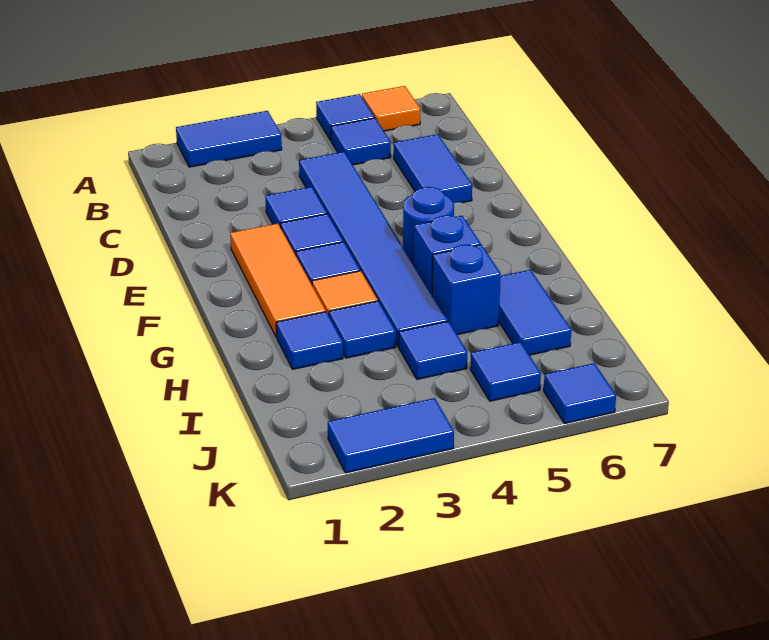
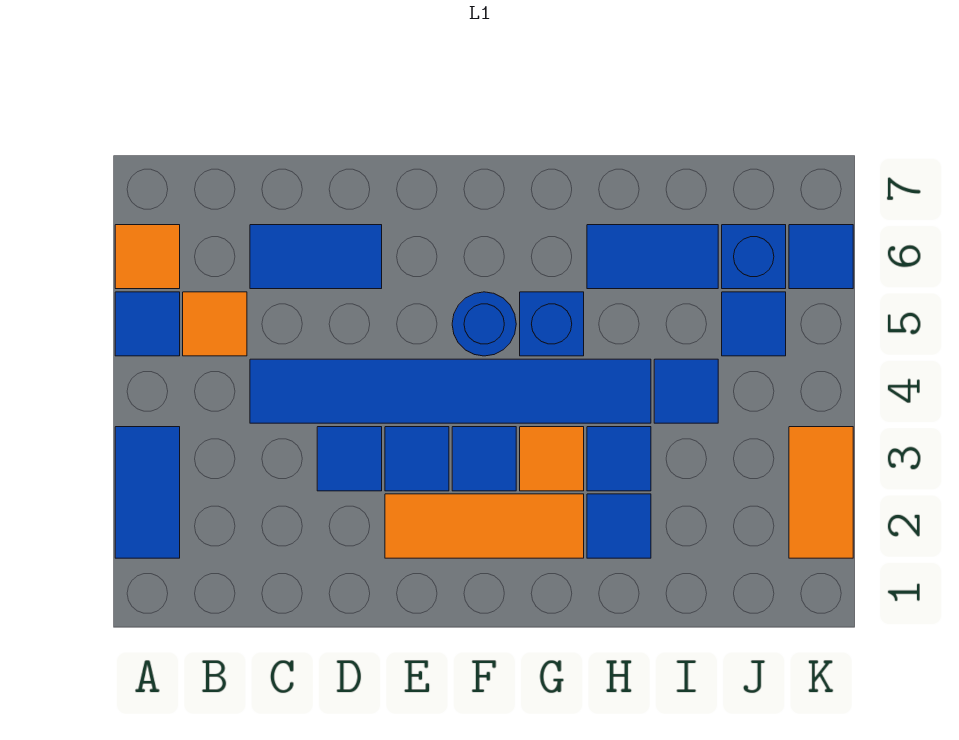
blue 1x1 tile [331,118,391,165] -> orange 1x1 tile [183,292,247,356]
blue 1x1 brick [432,245,501,335] -> blue 1x1 brick moved to [722,225,786,289]
blue 1x2 tile [328,398,454,473] -> orange 1x2 tile [789,427,853,558]

